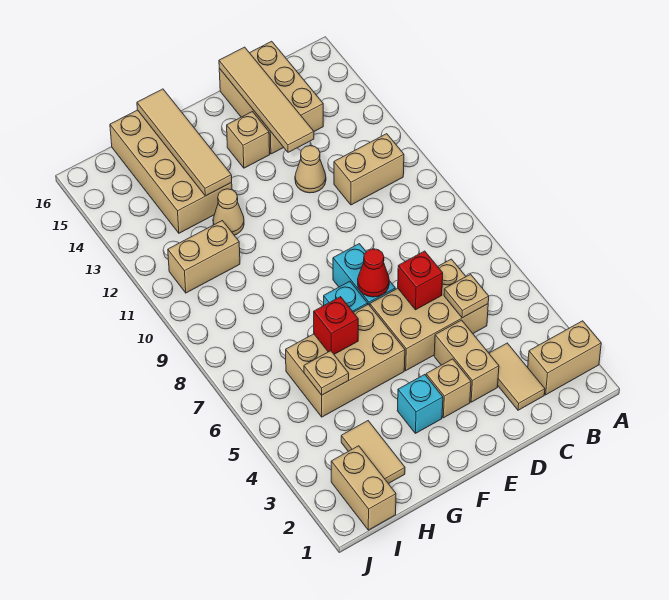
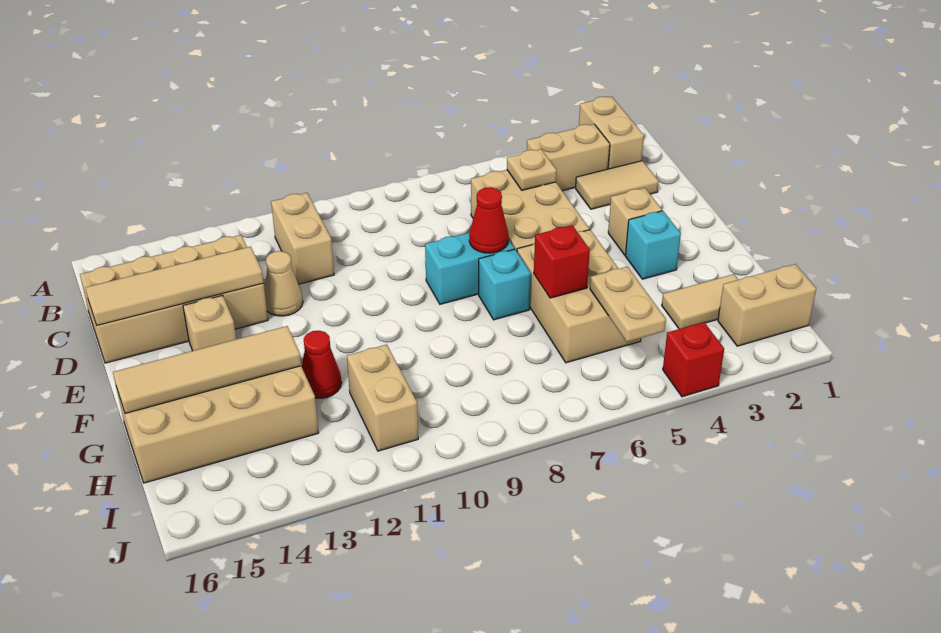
tan 2x3 brick [219,41,323,154] -> tan 2x4 brick [80,235,268,363]
tan 1x2 brick [434,320,499,402] -> tan 1x2 brick moved to [527,124,610,191]
red 1x1 brick [398,251,443,310] -> red 1x1 brick moved to [663,322,724,397]
tan 1x1 cone [213,189,244,235] -> red 1x1 cone [302,331,342,398]
tan 1x1 plate [304,351,349,395] -> tan 1x2 plate [590,267,666,342]

